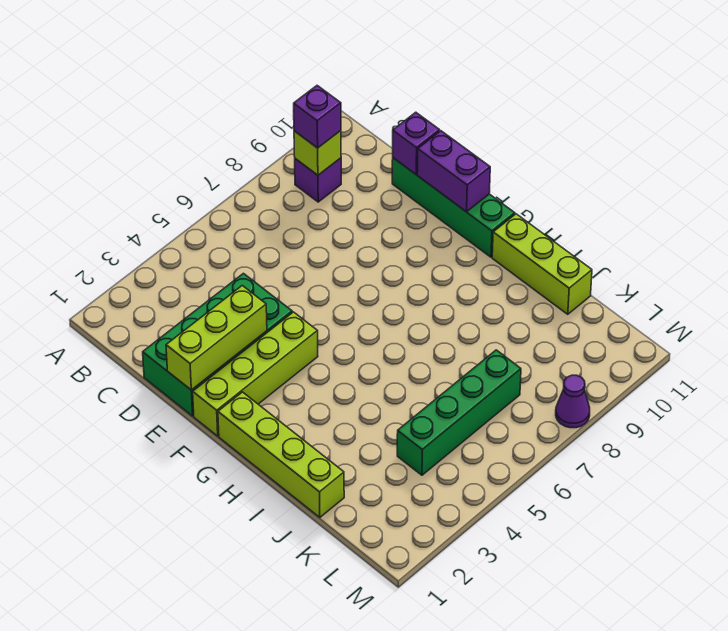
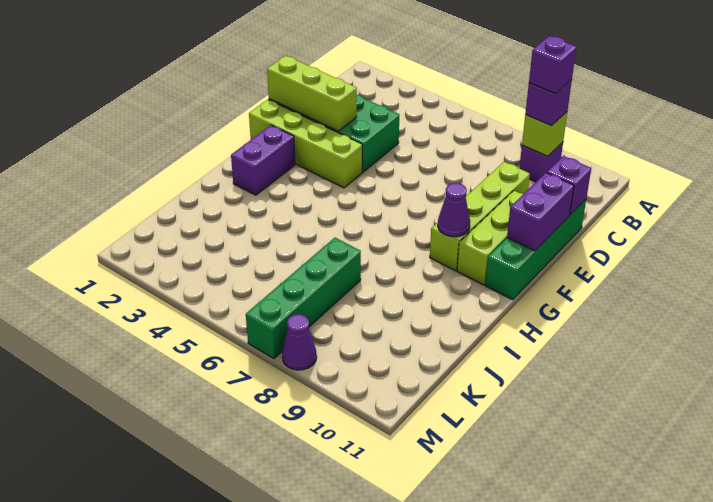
none -> purple 1x1 brick [529,36,576,94]
lime 1x4 brick [218,392,344,517] -> lime 1x4 brick moved to [430,162,530,271]
none -> purple 1x2 brick [231,125,295,195]
none -> purple 1x1 cone [438,183,470,237]
lime 1x3 brick [492,214,592,314] -> lime 1x3 brick moved to [457,191,523,285]
green 1x4 brick [397,350,521,475] -> green 1x4 brick turned to [246,238,361,359]

